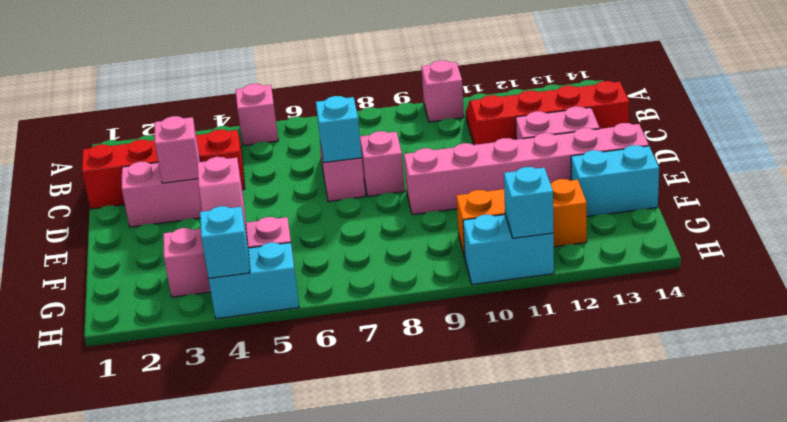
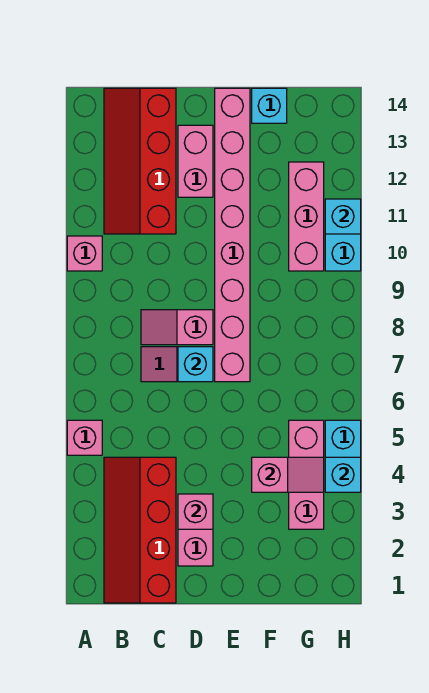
pink 1x6 brick [404,123,649,215] -> pink 1x8 brick [215,88,250,382]
cyan 1x2 brick [571,145,659,217] -> cyan 1x1 brick [252,88,287,123]
orange 1x3 brick [456,179,587,257] -> pink 1x3 brick [289,162,324,271]

